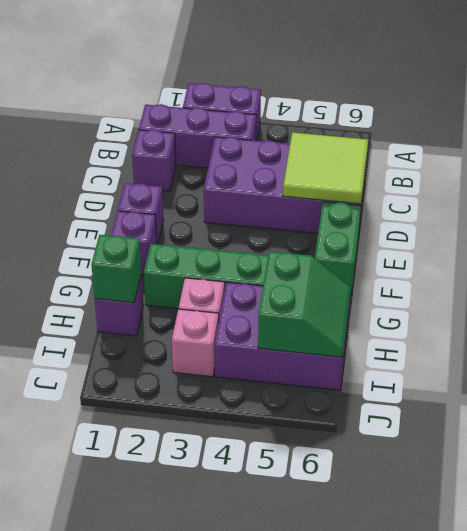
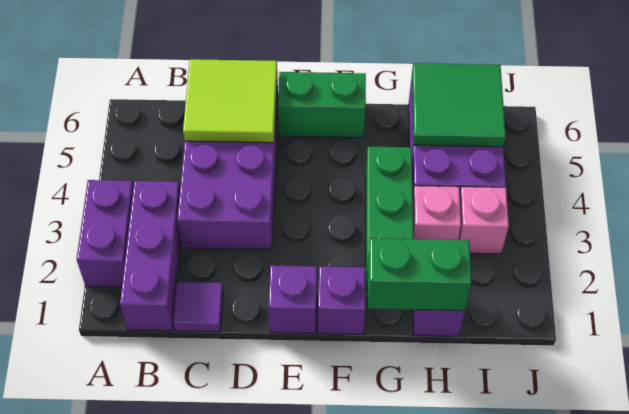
purple 1x1 brick [132,130,176,191] -> purple 1x1 tile [173,282,223,332]
green 1x1 brick [91,235,141,303] -> green 1x2 brick [368,238,471,311]
green 2x2 slope [258,251,351,357] -> green 2x2 tile [412,63,506,147]

